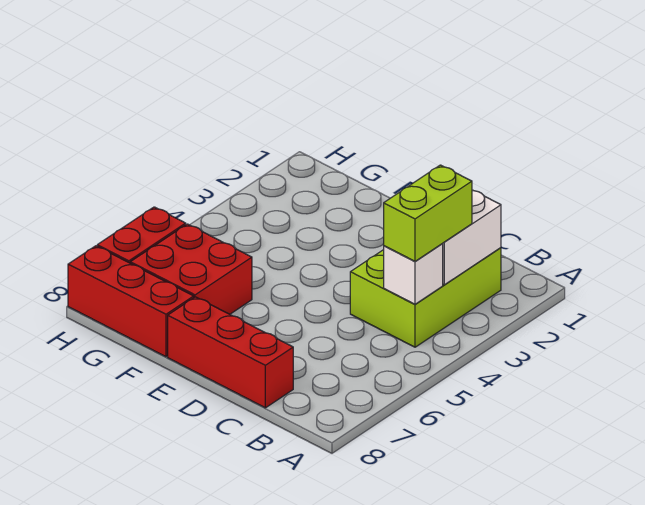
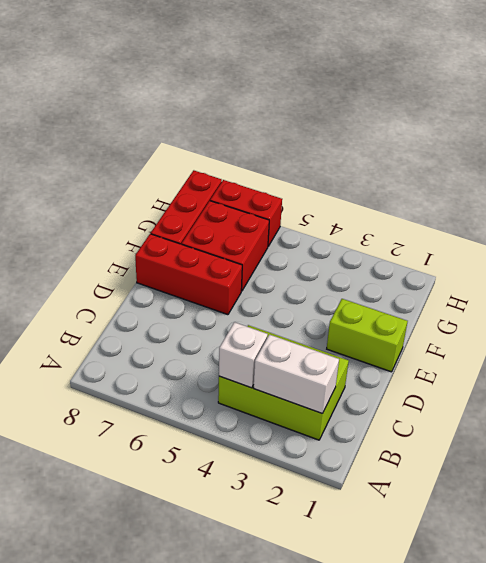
lime 1x2 brick [384,165,472,261] -> lime 1x2 brick moved to [327,299,408,372]
red 1x3 brick [168,297,293,408] -> red 1x3 brick turned to [135,234,242,315]

